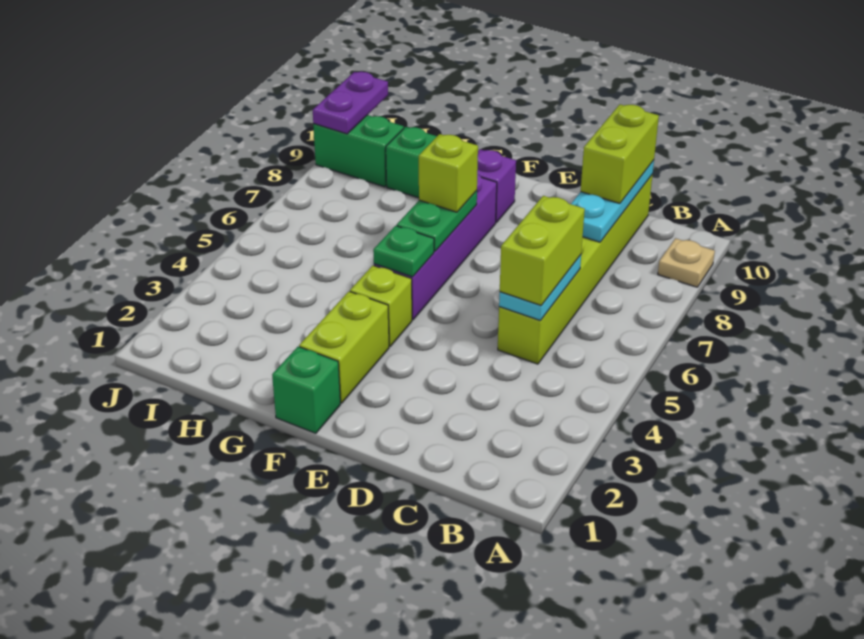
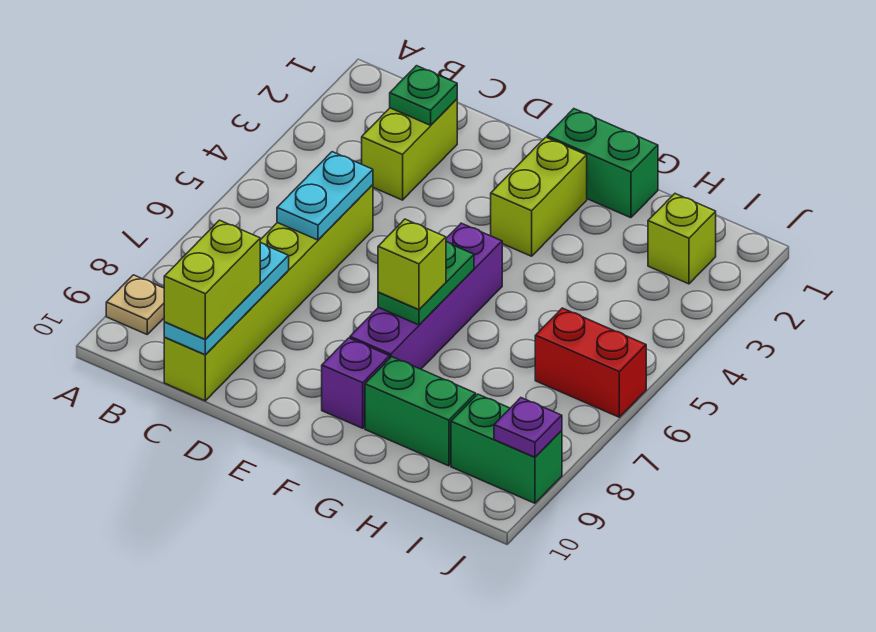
lime 1x2 brick [500,196,585,305] -> lime 1x2 brick moved to [362,99,457,200]
green 1x1 brick [272,347,341,433] -> green 1x2 brick [547,109,658,218]
lime 1x1 brick [350,266,412,347] -> lime 1x1 brick moved to [648,194,716,284]
green 1x1 plate [373,226,434,277] -> green 1x1 plate moved to [390,66,457,125]
none -> red 1x2 brick [535,308,646,417]
purple 1x2 plate [313,72,388,134] -> purple 1x1 plate [494,398,562,457]

